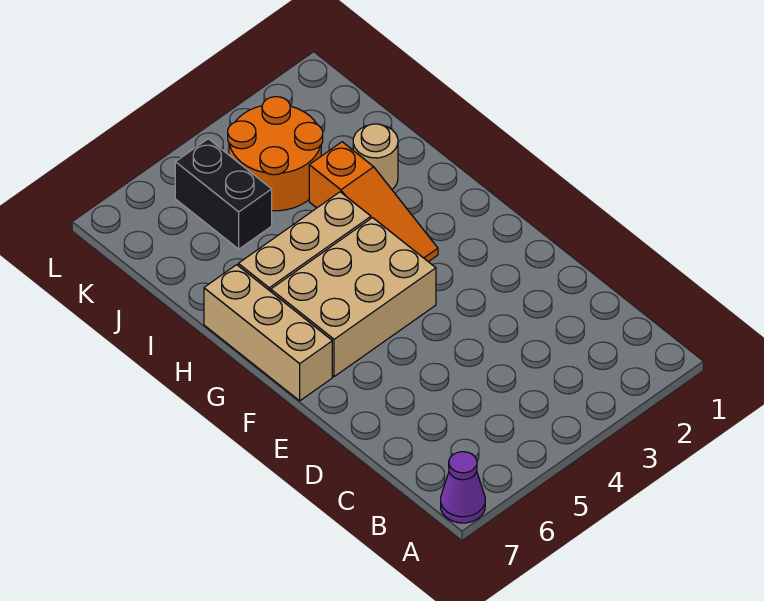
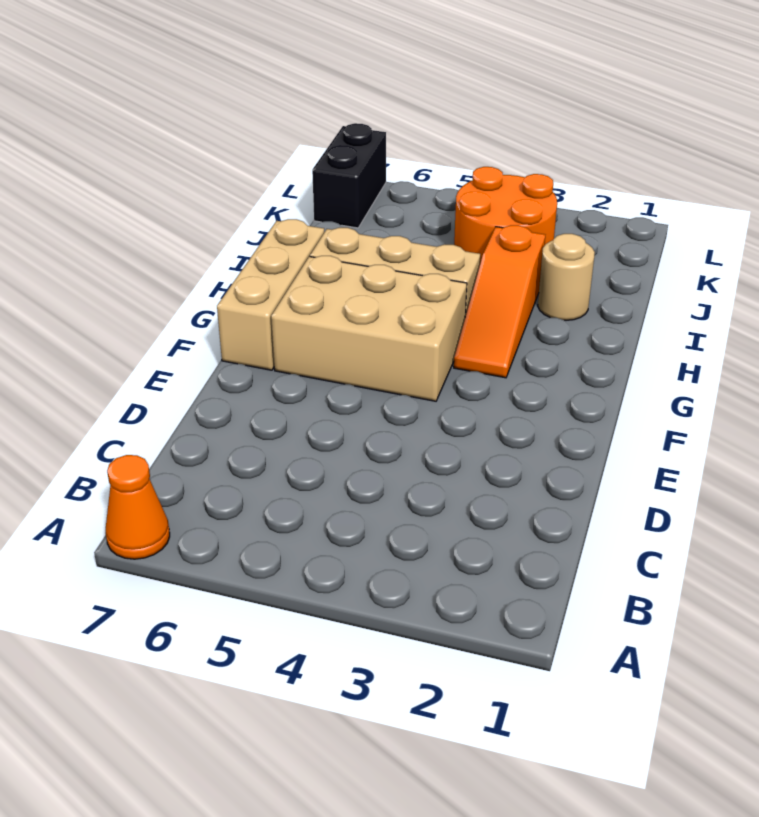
purple 1x1 cone [441,452,485,523] -> orange 1x1 cone [106,455,170,559]
black 1x2 brick [175,139,272,249] -> black 1x2 brick moved to [312,123,386,228]

